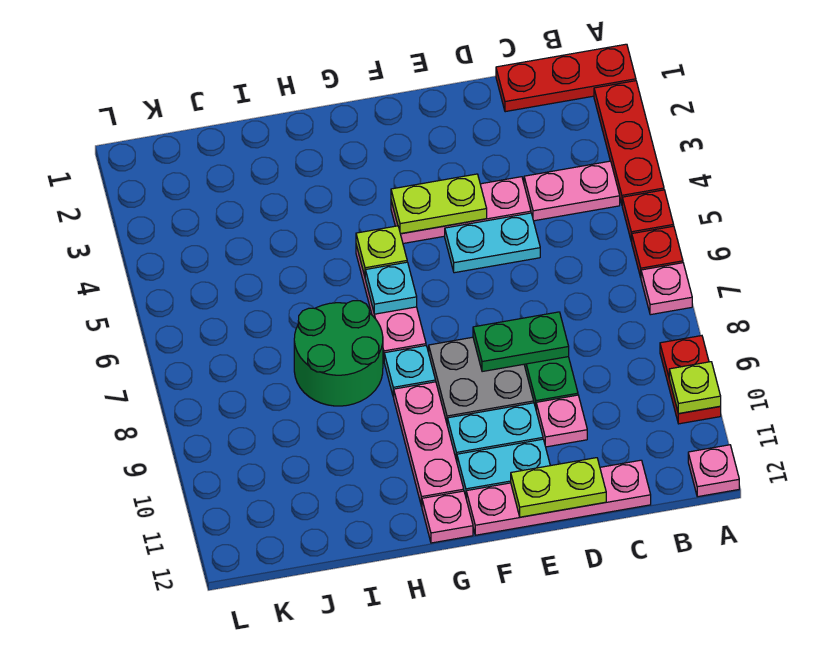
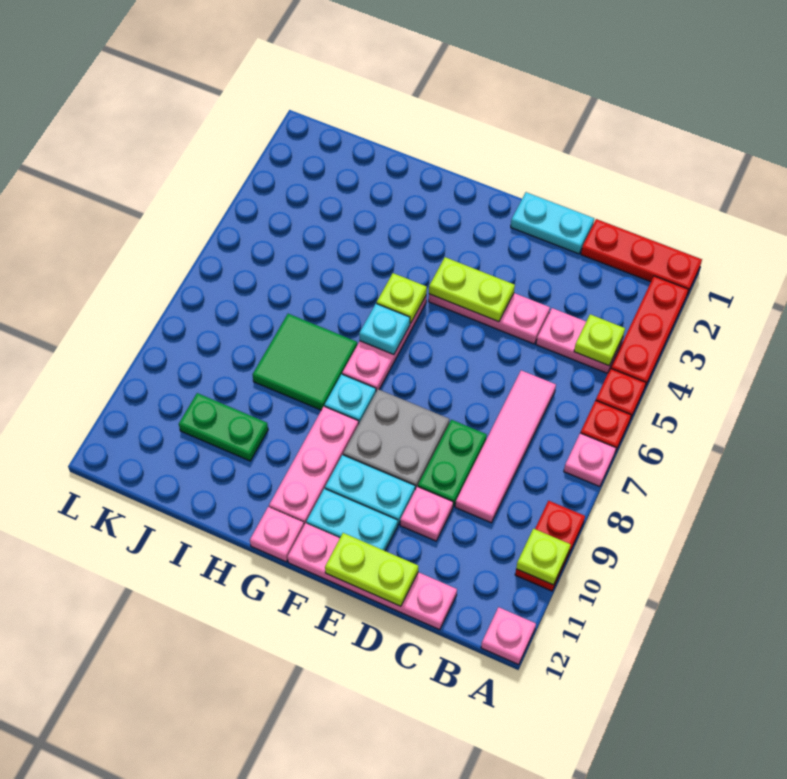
none -> lime 1x1 plate [574,314,625,366]
none -> pink 1x4 tile [455,370,556,523]
cyan 1x2 plate [445,213,540,273] -> cyan 1x2 plate moved to [511,192,594,254]
green 1x2 plate [473,312,569,372] -> green 1x2 plate moved to [179,393,268,461]
green 2x2 round brick [294,301,383,406] -> green 2x2 tile [253,314,357,410]

